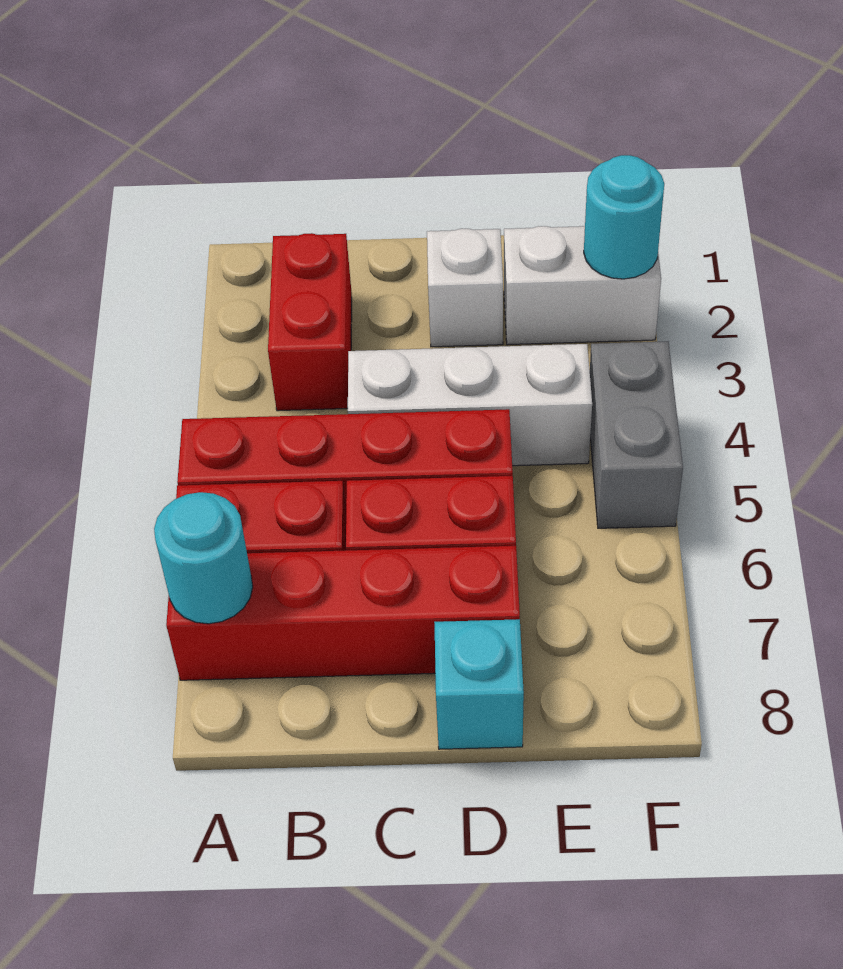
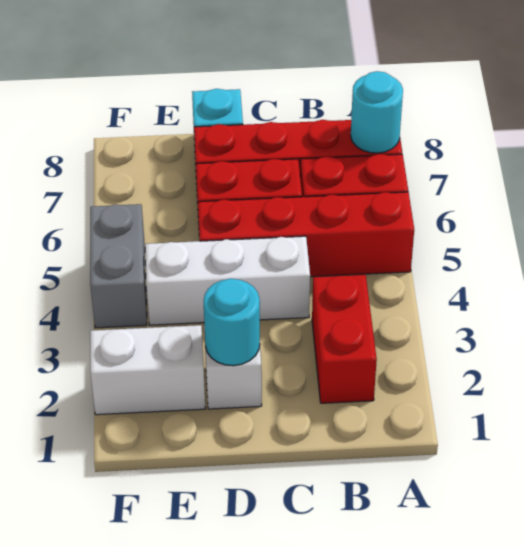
cyan 1x1 round brick [584,155,664,279] -> cyan 1x1 round brick moved to [204,279,260,366]

